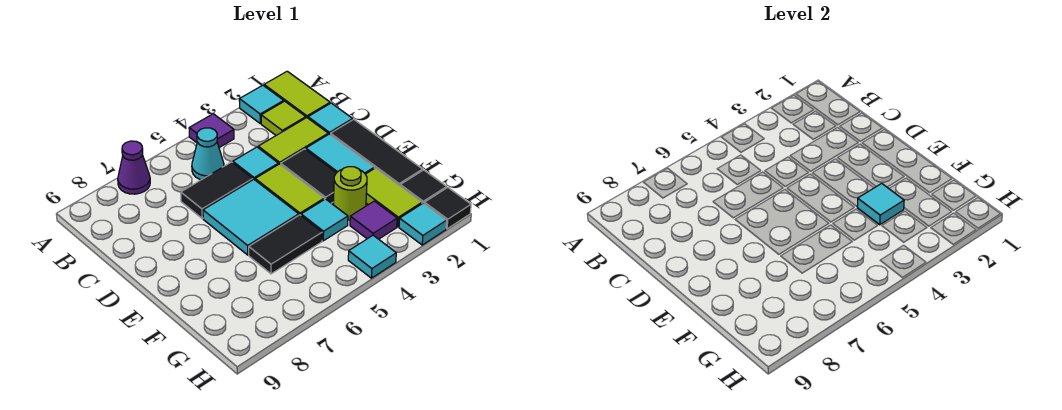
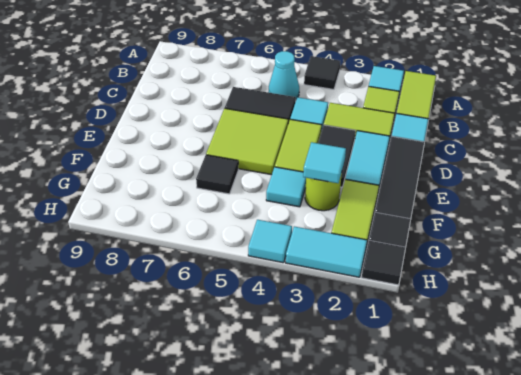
purple 1x1 tile [189,114,234,148] -> black 1x1 tile [304,56,340,89]
purple 1x1 cone [118,141,150,194] -> none
cyan 2x2 tile [203,180,299,255] -> lime 2x2 tile [206,108,288,175]
black 1x2 tile [249,215,322,274] -> black 1x1 tile [196,155,238,194]
purple 1x1 tile [350,201,397,239] -> none
cyan 1x1 tile [399,203,447,245] -> cyan 1x2 tile [286,226,367,277]

